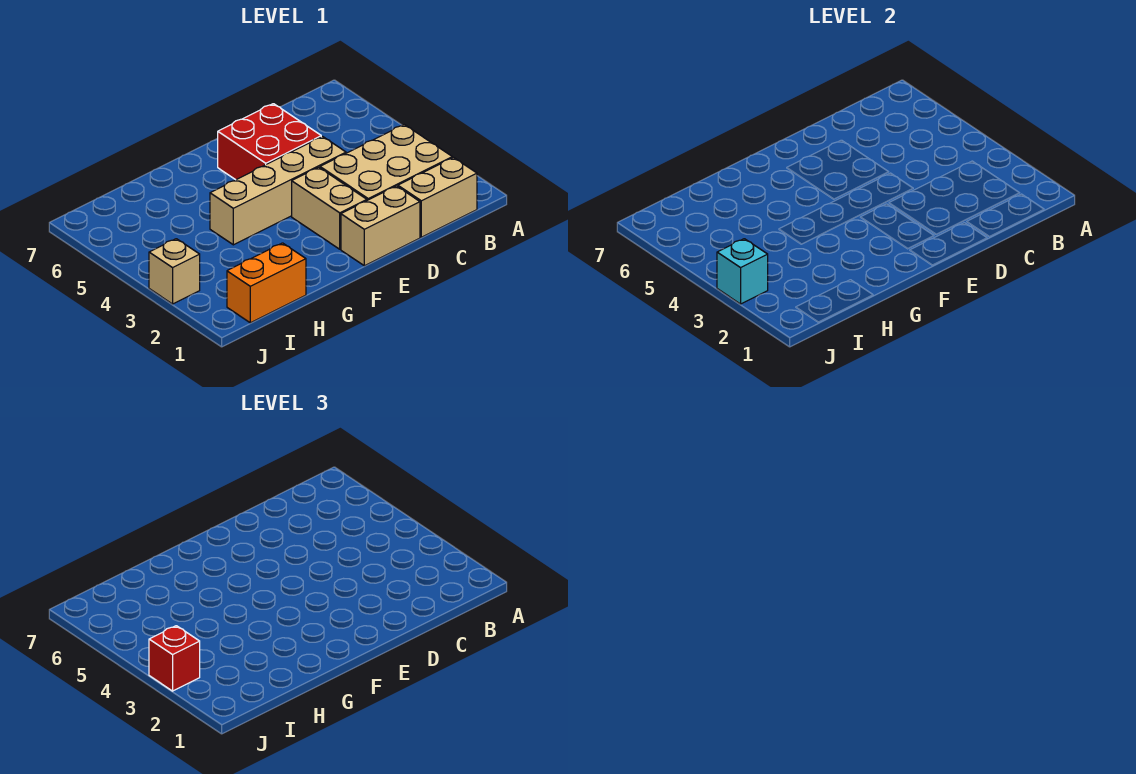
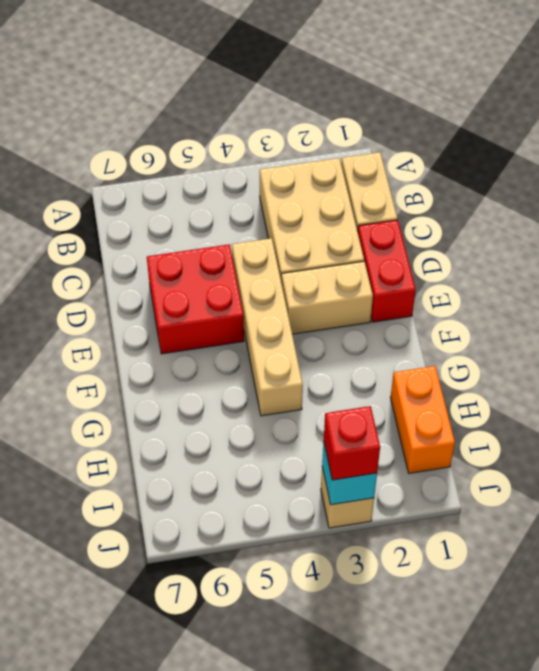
tan 1x2 brick [341,186,420,266] -> red 1x2 brick [358,220,416,322]

